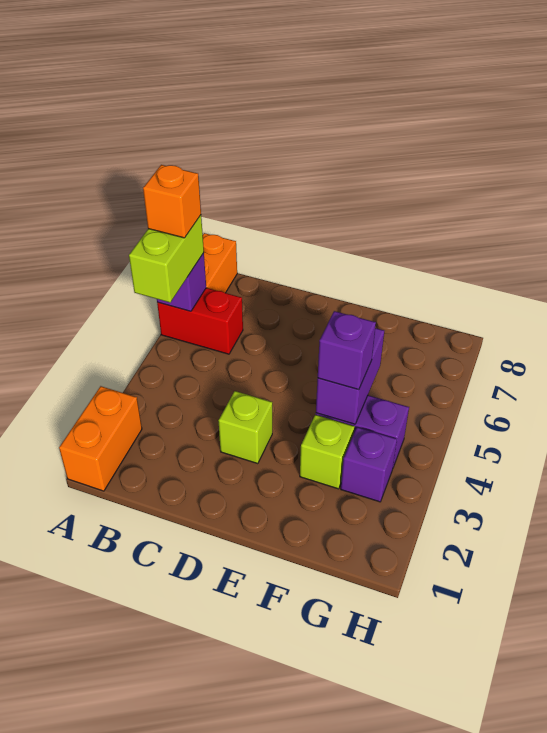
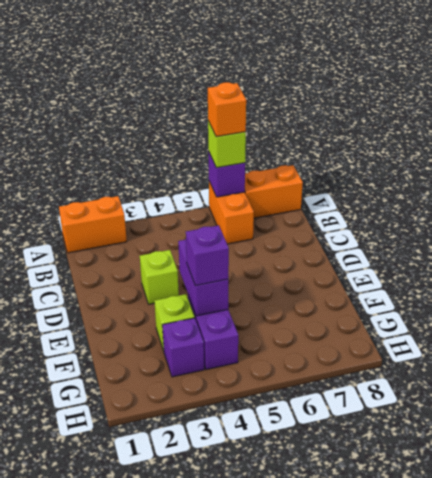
lime 1x2 brick [129,215,204,302] -> lime 1x1 brick [208,121,246,168]
red 1x2 brick [157,288,243,354] -> orange 1x2 brick [209,182,254,244]
purple 1x2 brick [316,328,384,424] -> purple 1x2 brick turned to [178,240,228,316]

